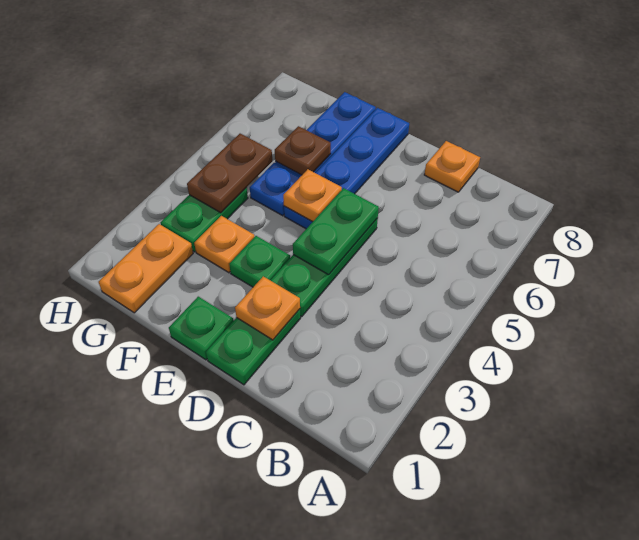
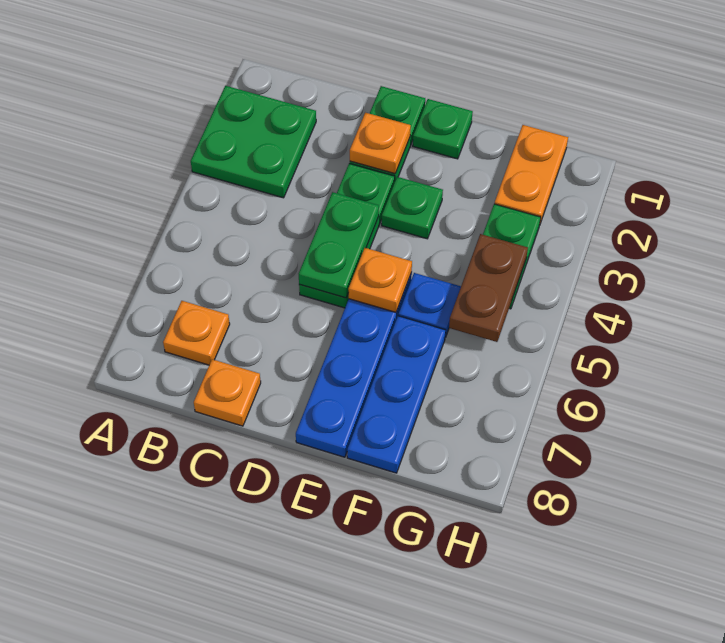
none -> green 2x2 plate [191,86,316,198]
orange 1x1 plate [194,216,254,273] -> orange 1x1 plate moved to [163,301,230,365]
brown 1x1 plate [275,126,331,175] -> none

